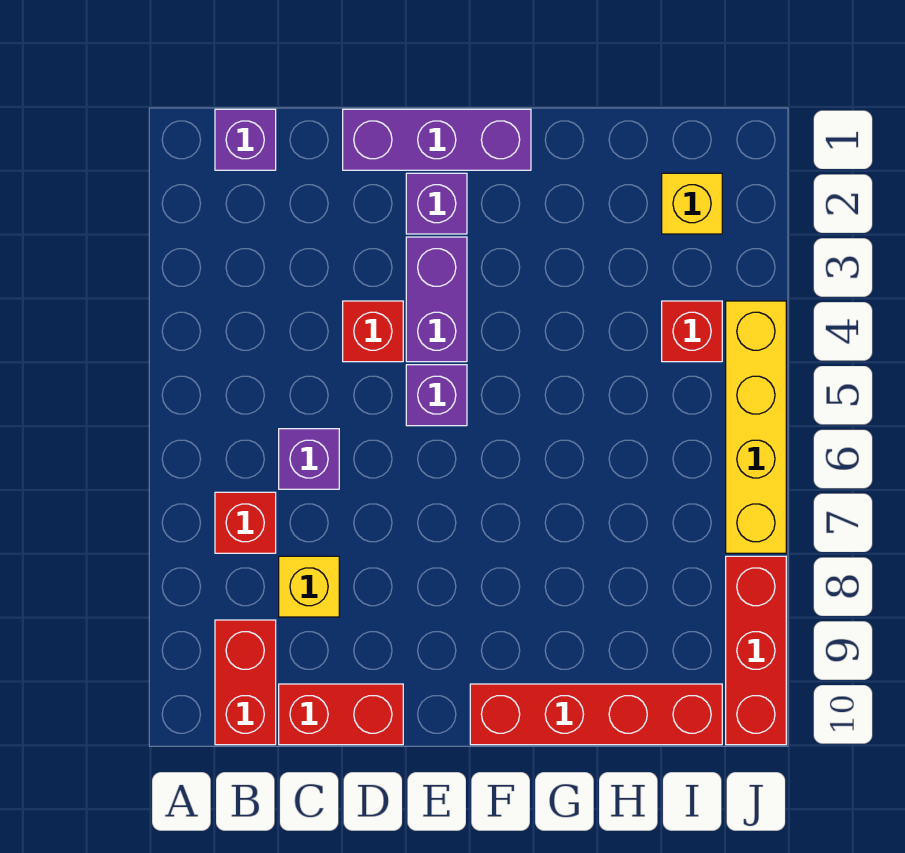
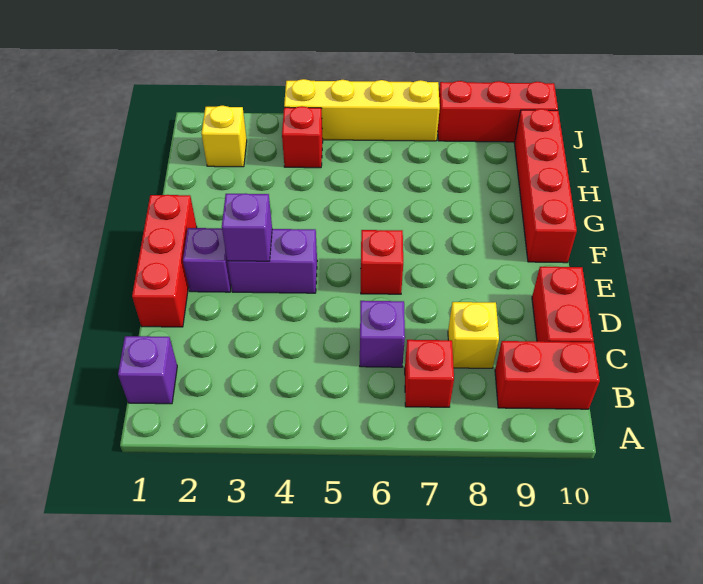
purple 1x3 brick [343,109,531,170] -> red 1x3 brick [132,195,197,327]
red 1x1 brick [343,301,403,362] -> red 1x1 brick moved to [361,230,403,294]
purple 1x1 brick [406,365,467,426] -> purple 1x1 brick moved to [222,193,272,261]

